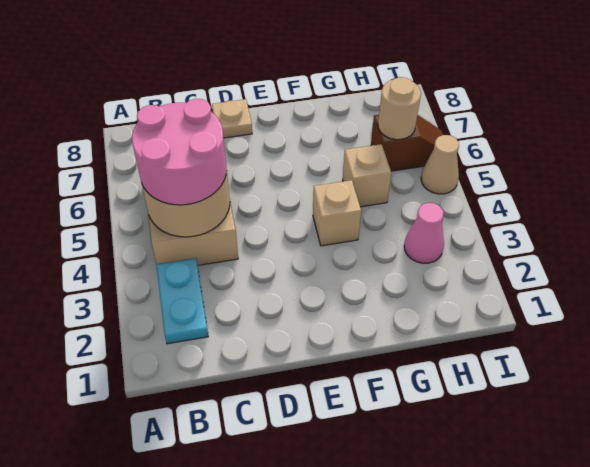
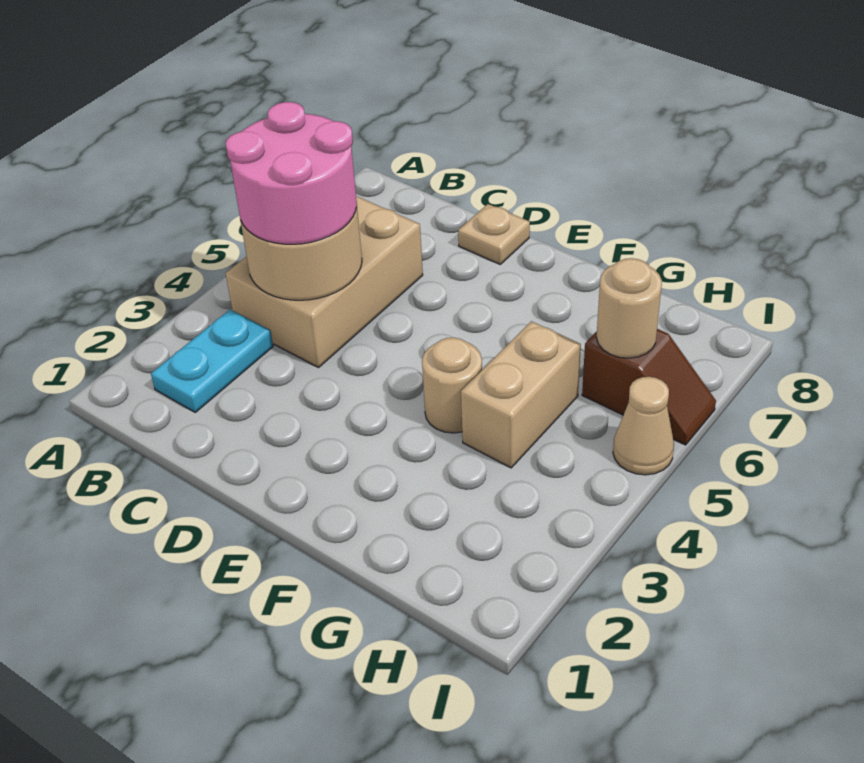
tan 1x1 brick [313,180,361,246] -> tan 1x1 round brick [422,338,482,433]
tan 1x1 brick [343,144,391,207] -> tan 1x2 brick [461,321,581,468]
pink 1x1 cone [404,203,444,263] -> none

